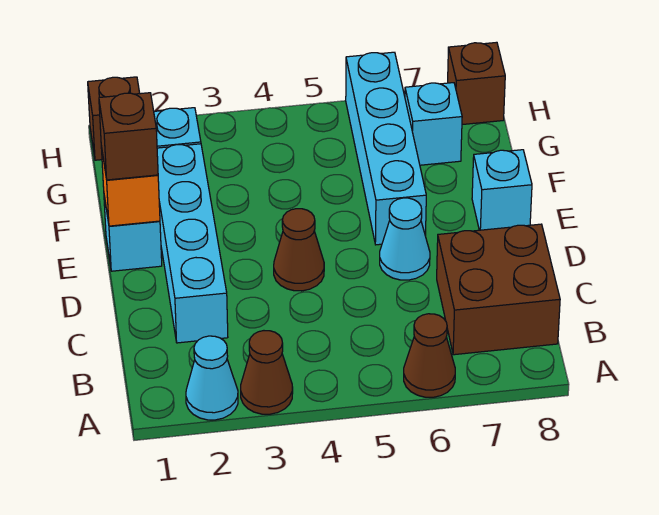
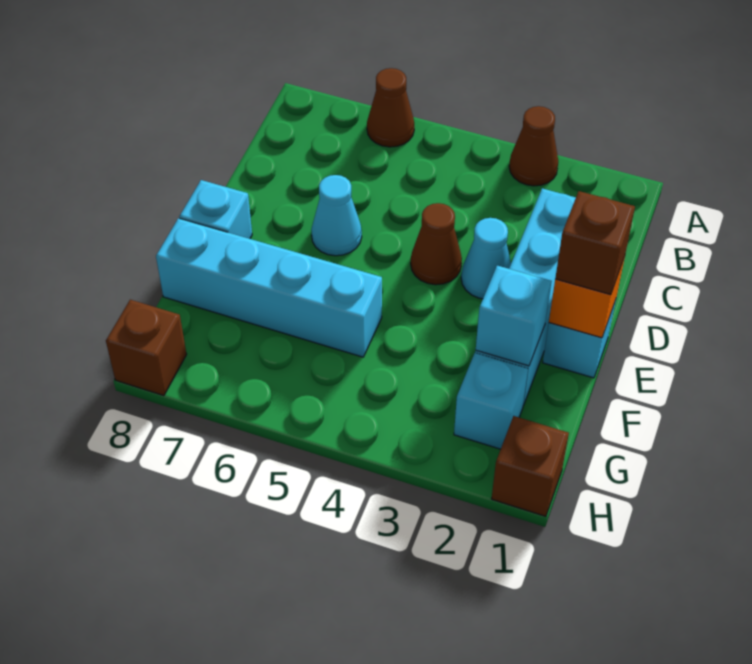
cyan 1x1 cone [186,336,238,420] -> cyan 1x1 cone moved to [461,218,511,299]
brown 2x2 brick [437,224,560,355] -> none
cyan 1x4 brick [346,52,426,245] -> cyan 1x4 brick turned to [156,218,382,357]
cyan 1x1 brick [405,83,462,165] -> cyan 1x1 brick moved to [476,266,551,366]

